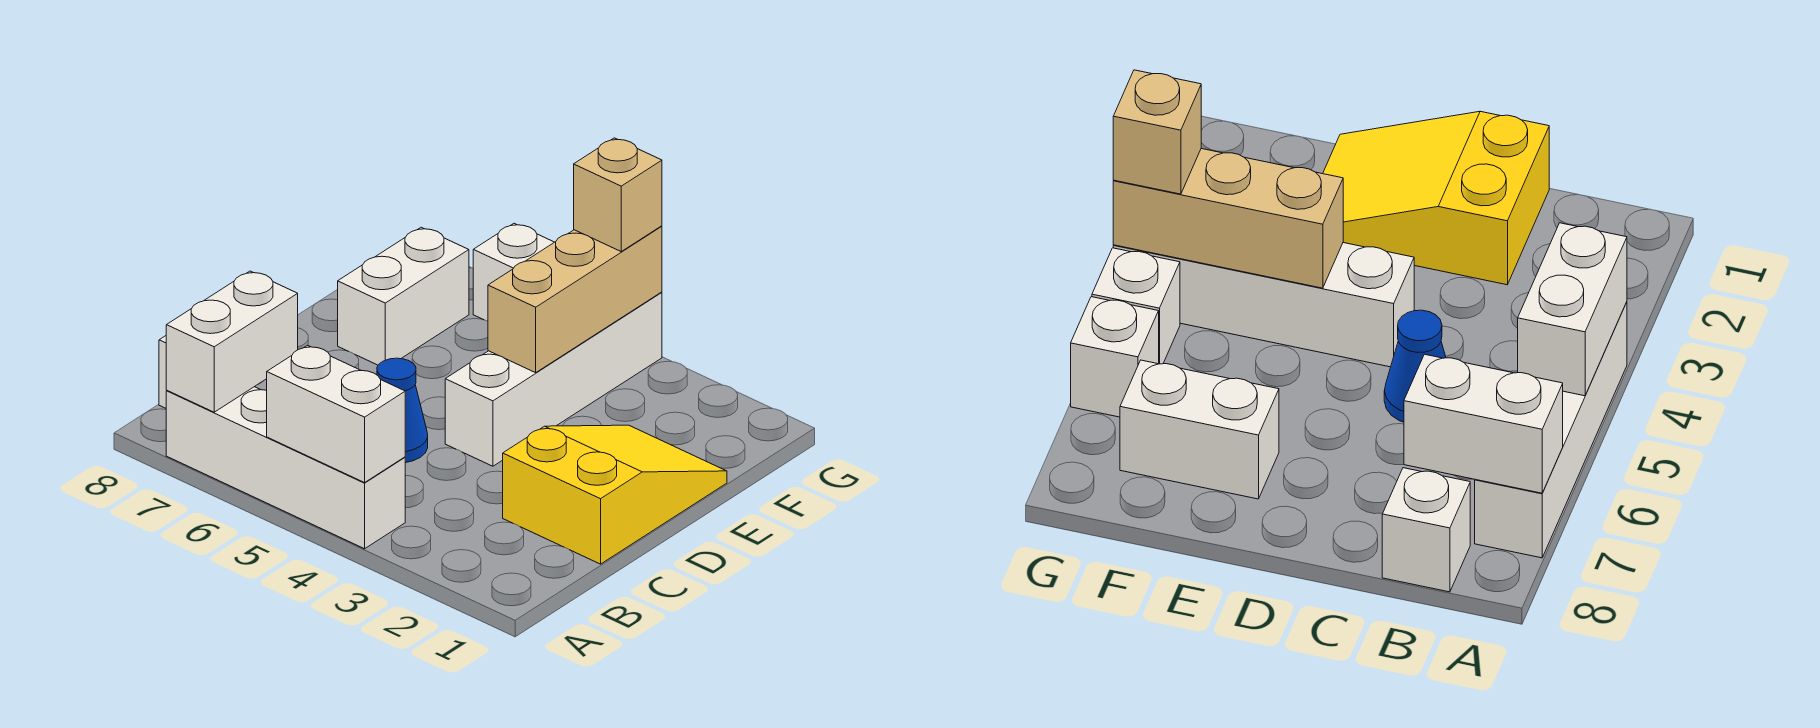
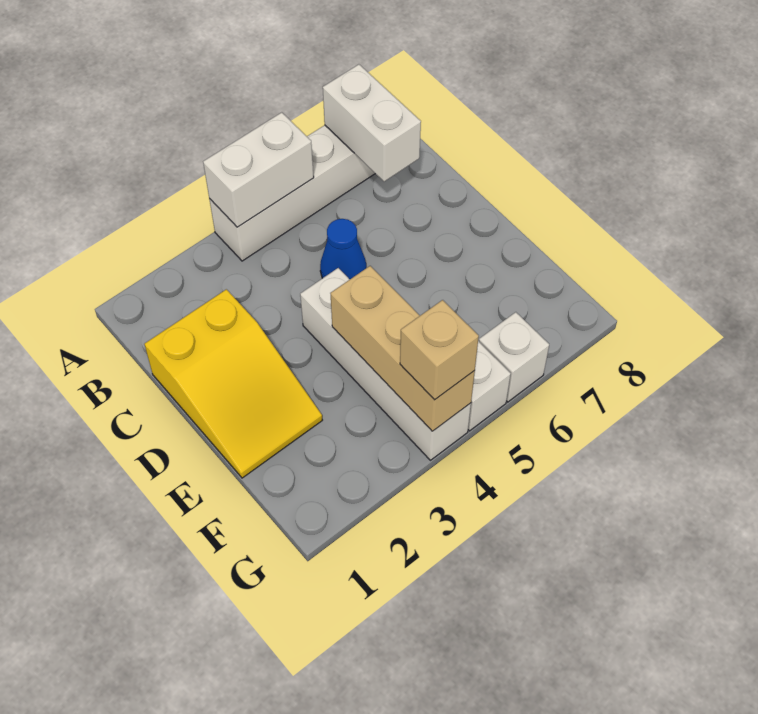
white 1x1 brick [1382,468,1470,592] -> none
white 1x2 brick [338,227,469,365] -> none

